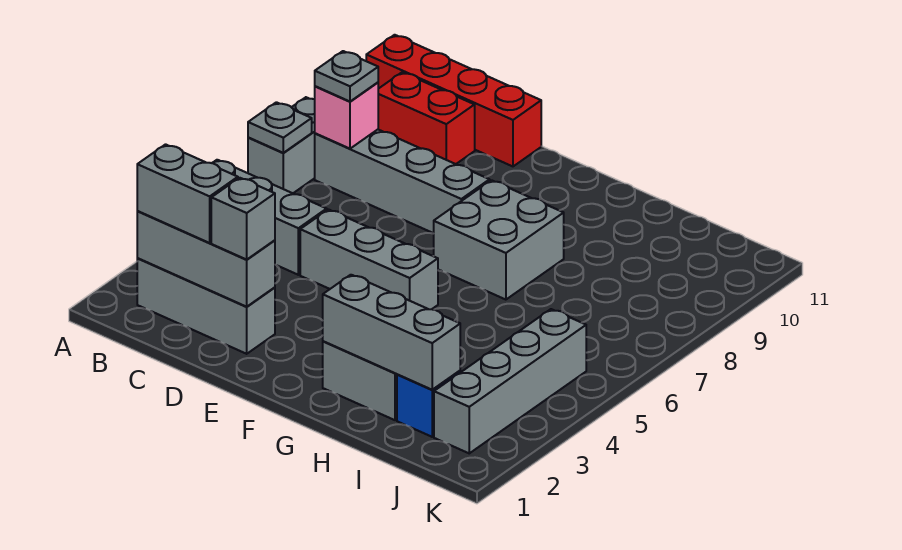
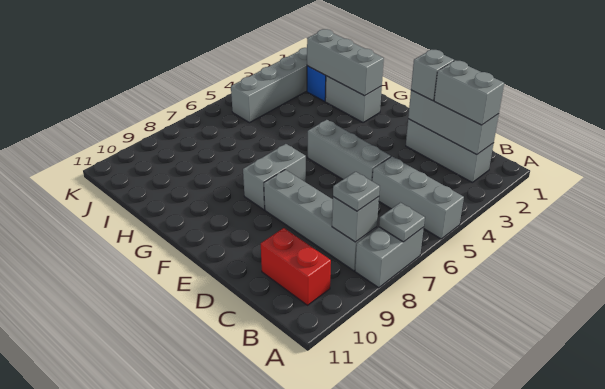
red 1x4 brick [366,35,541,166] -> none
pink 1x1 brick [315,82,378,149] -> grey 1x1 brick [332,197,379,242]
grey 2x2 brick [434,180,564,300] -> grey 1x2 brick [243,144,306,210]

